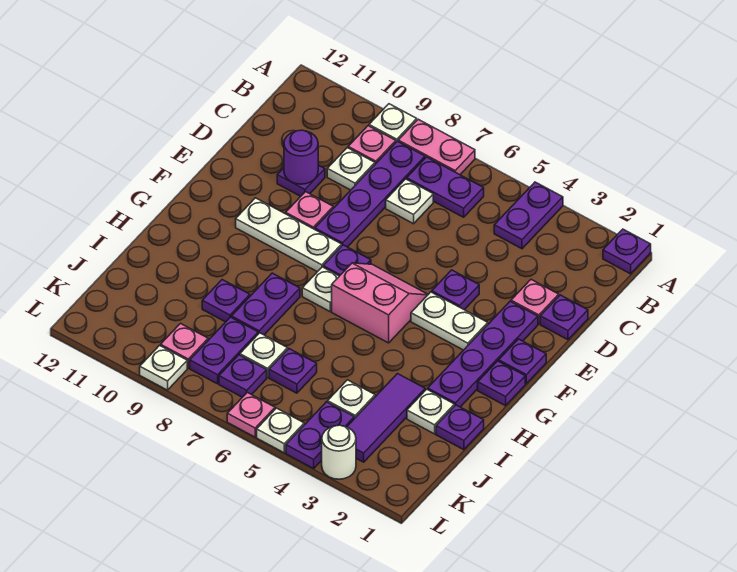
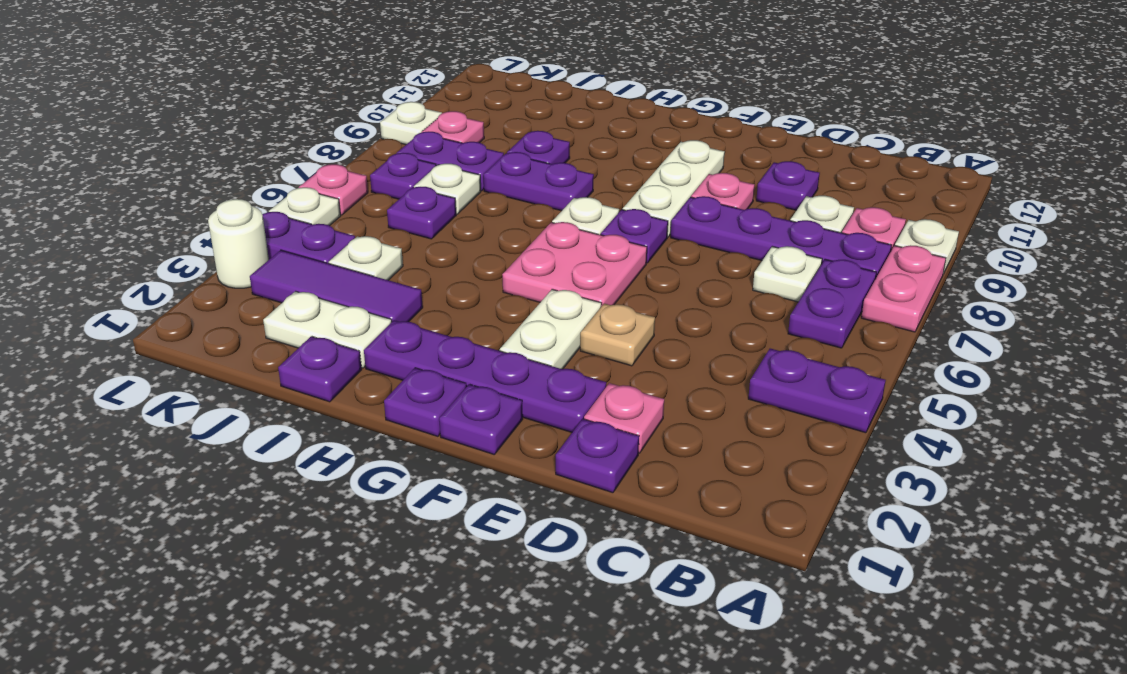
purple 1x1 plate [603,229,651,274] -> none
purple 1x1 round brick [284,130,318,184] -> none
purple 1x1 plate [432,270,479,310] -> tan 1x1 plate [580,304,655,366]
pink 2x2 slope [332,263,428,343] -> pink 2x2 plate [502,222,647,306]
white 1x1 plate [407,389,455,434] -> white 1x2 plate [263,291,392,368]

